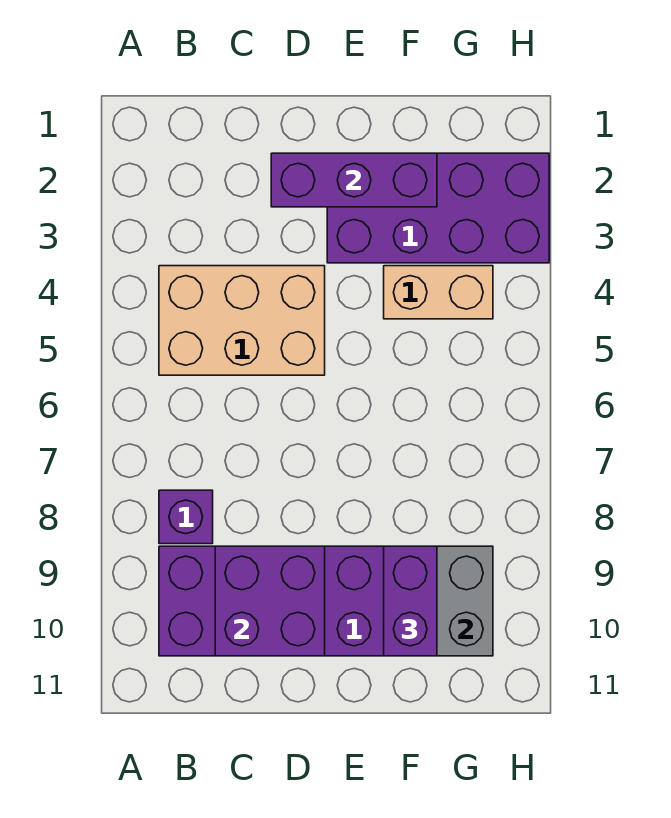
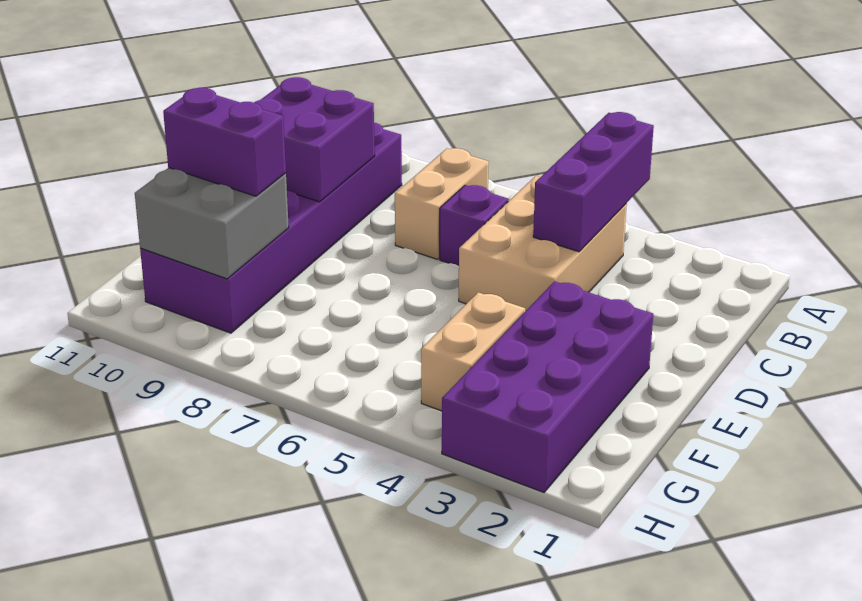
none -> tan 1x2 brick [395,148,489,259]
purple 1x1 brick [159,490,213,544] -> purple 1x1 brick moved to [440,185,509,266]
purple 1x3 brick [271,153,437,207] -> purple 1x3 brick moved to [533,112,654,252]

